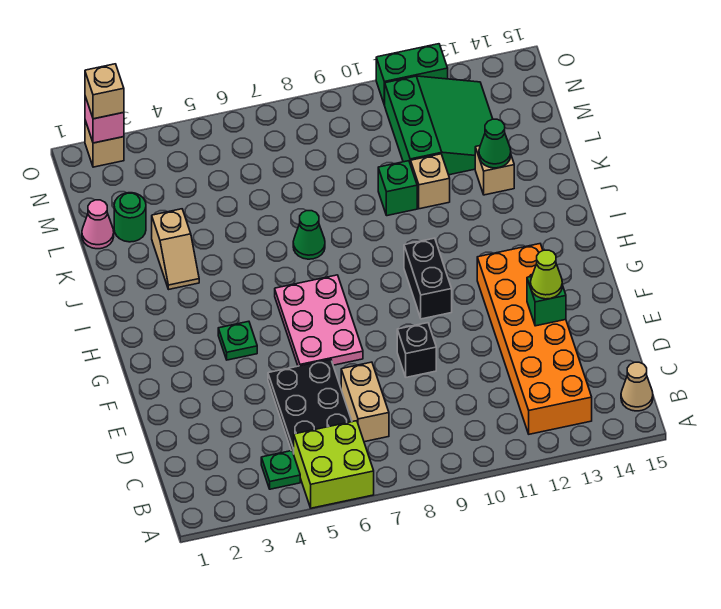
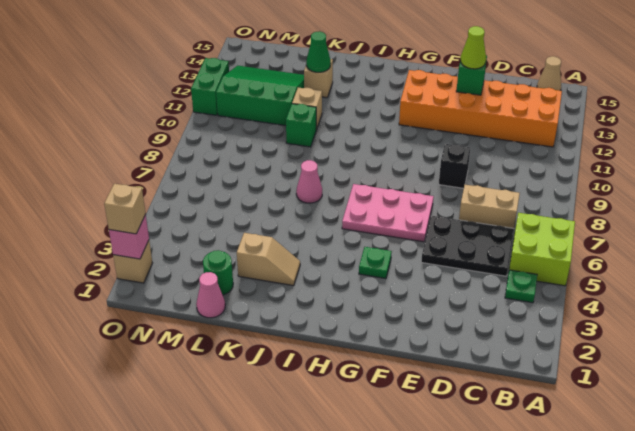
black 1x2 brick [404,238,452,319] -> none
green 1x1 cone [293,211,325,259] -> pink 1x1 cone [296,160,322,203]

